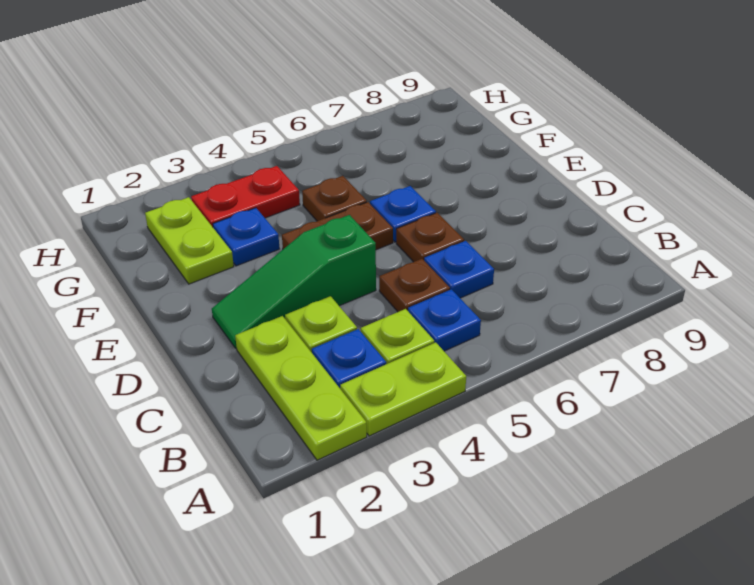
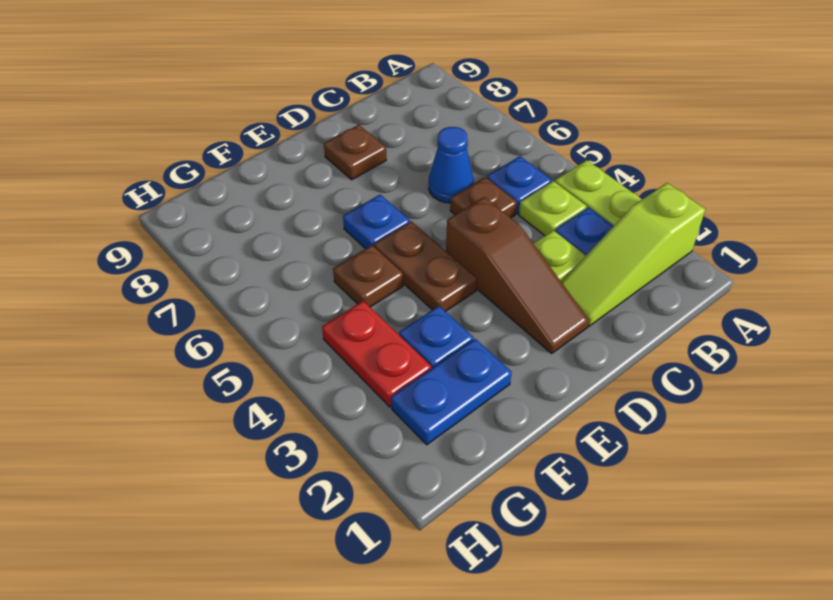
lime 1x3 plate [235,316,367,460] -> lime 1x3 slope [562,183,705,326]
blue 1x1 plate [424,241,494,298] -> blue 1x1 cone [429,127,474,203]
green 1x3 slope [212,215,376,348] -> brown 1x3 slope [446,197,589,354]
brown 1x1 plate [396,213,464,262] -> brown 1x1 plate moved to [324,125,386,180]
lime 1x2 plate [145,197,234,284] -> blue 1x2 plate [391,339,512,445]

